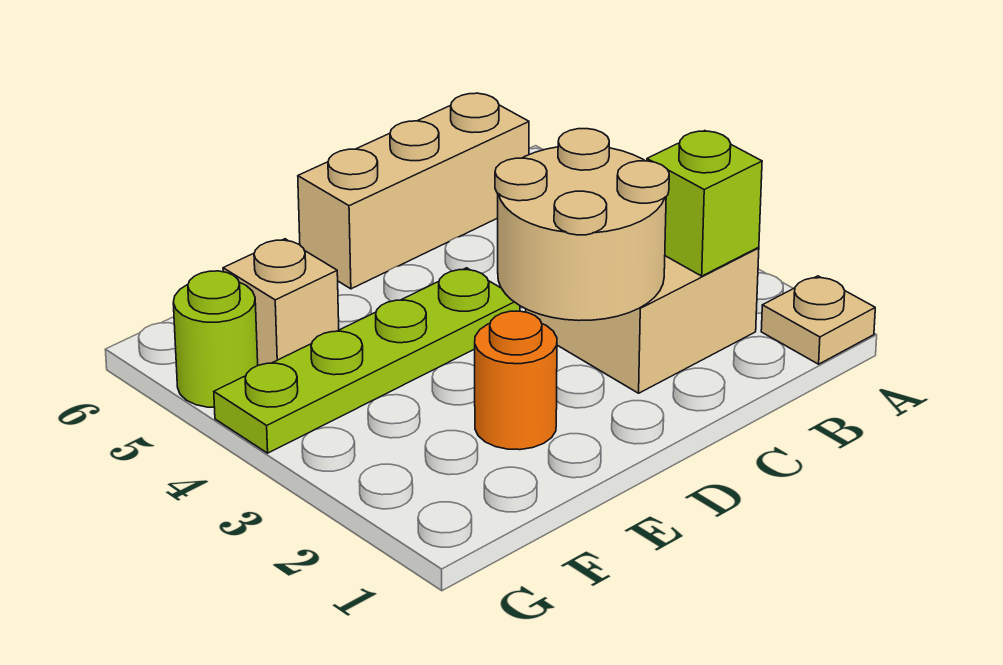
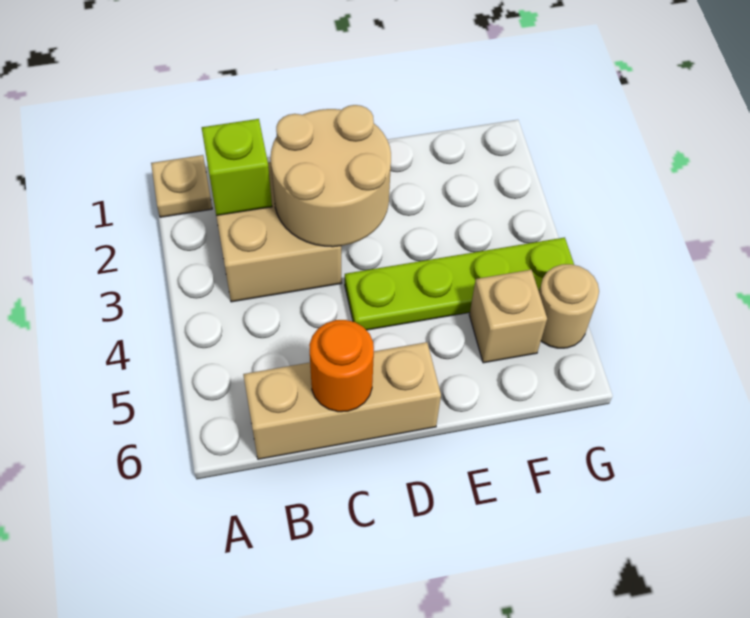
orange 1x1 round brick [475,311,557,450] -> orange 1x1 round brick moved to [309,320,374,412]
lime 1x1 round brick [173,271,258,407] -> tan 1x1 round brick [539,264,599,348]

